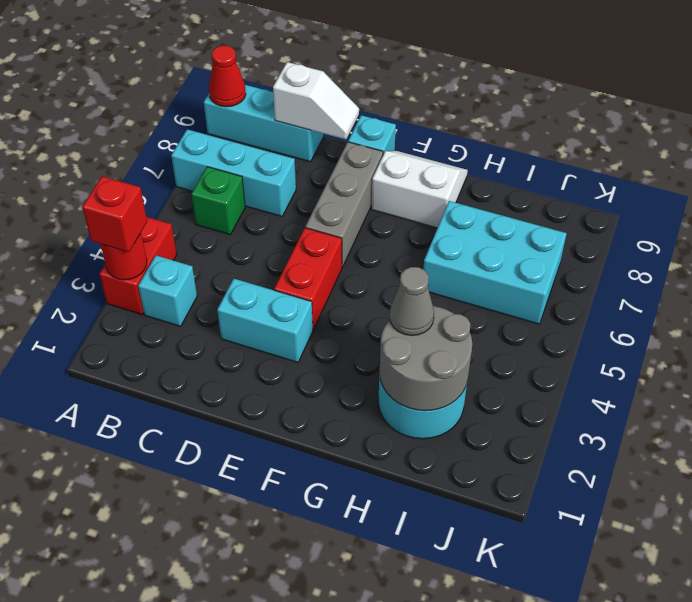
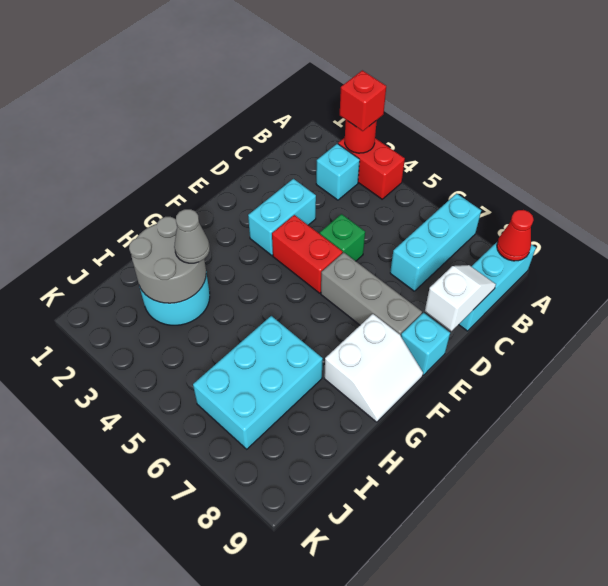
green 1x1 brick [191,167,245,235] -> green 1x1 brick moved to [320,214,365,261]
white 1x2 slope [273,62,359,139] -> white 1x2 slope turned to [425,265,496,331]

